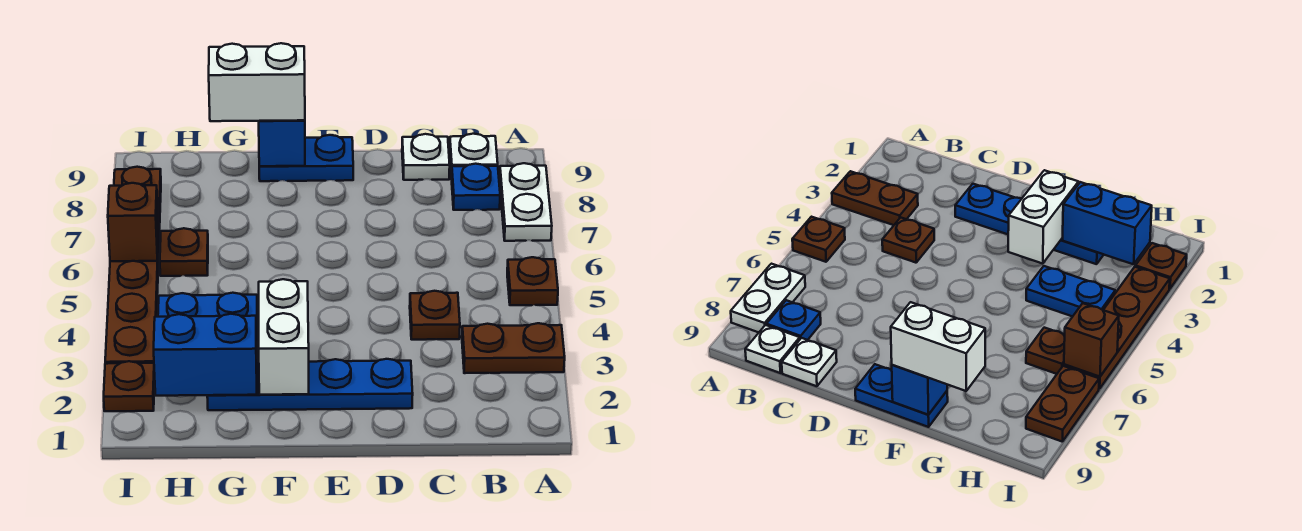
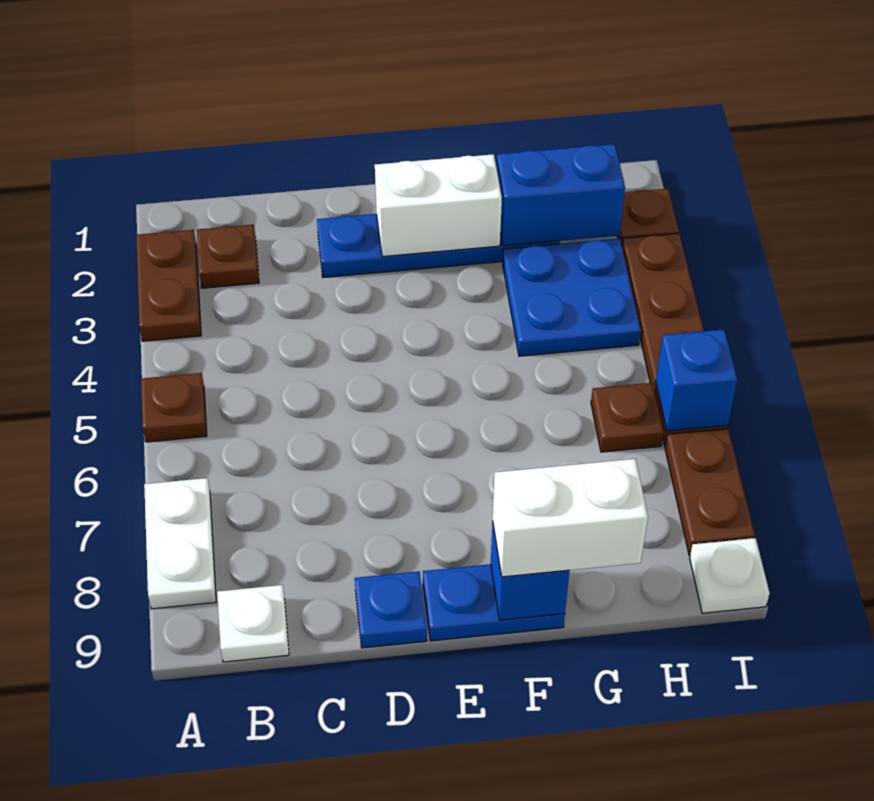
brown 1x2 plate [462,323,565,373] -> brown 1x2 plate turned to [136,230,201,341]
blue 1x1 plate [452,164,500,210] -> blue 1x1 plate moved to [355,571,427,648]
brown 1x1 plate [410,291,460,340] -> brown 1x1 plate moved to [197,225,259,288]
white 1x1 plate [402,134,450,180] -> white 1x1 plate moved to [690,538,770,613]
white 1x2 brick [259,279,309,395] -> white 1x2 brick turned to [375,154,502,257]
blue 1x2 plate [158,293,257,339] -> blue 2x2 plate [503,238,641,356]
brown 1x1 brick [108,183,158,261] -> blue 1x1 brick [656,329,737,431]

